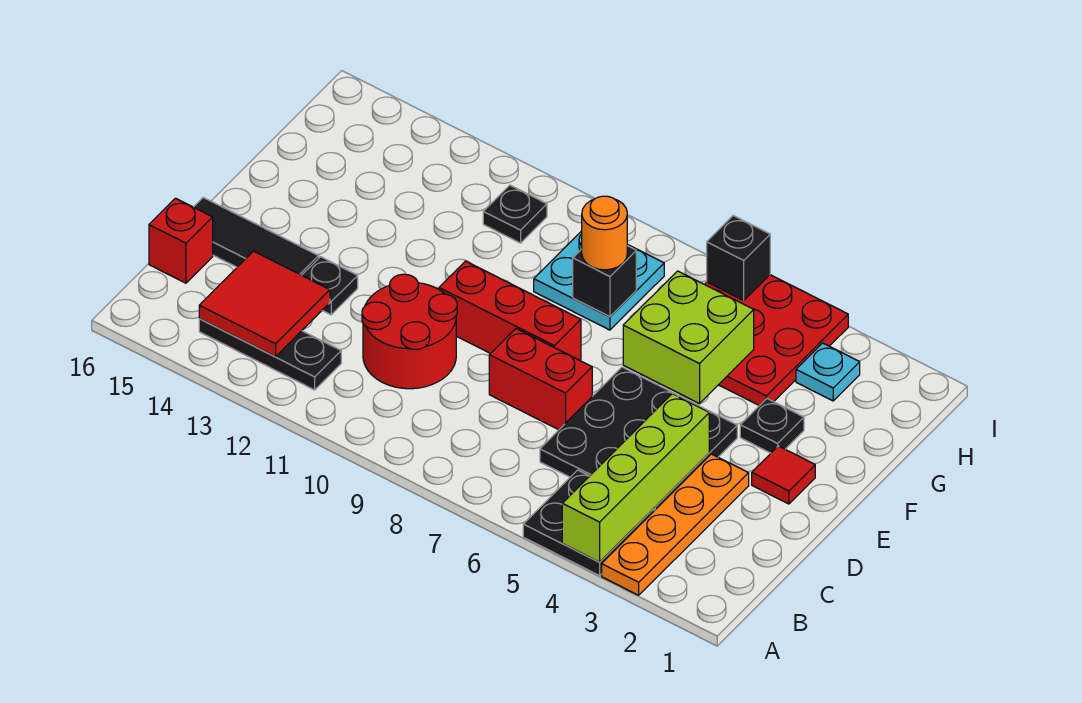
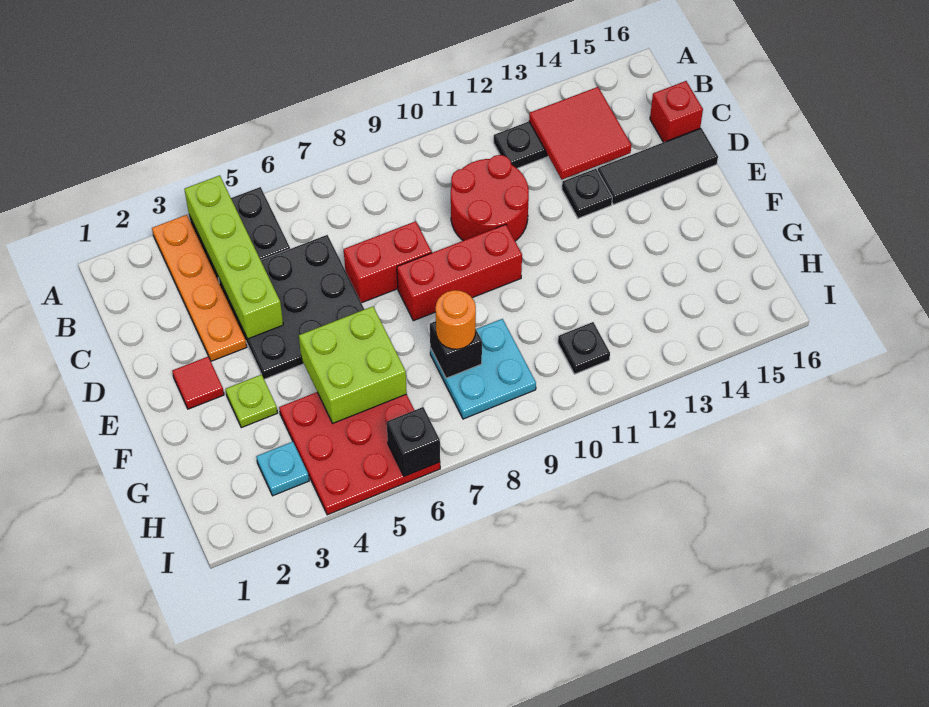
black 1x1 plate [740,399,804,453] -> lime 1x1 plate [226,375,277,428]

